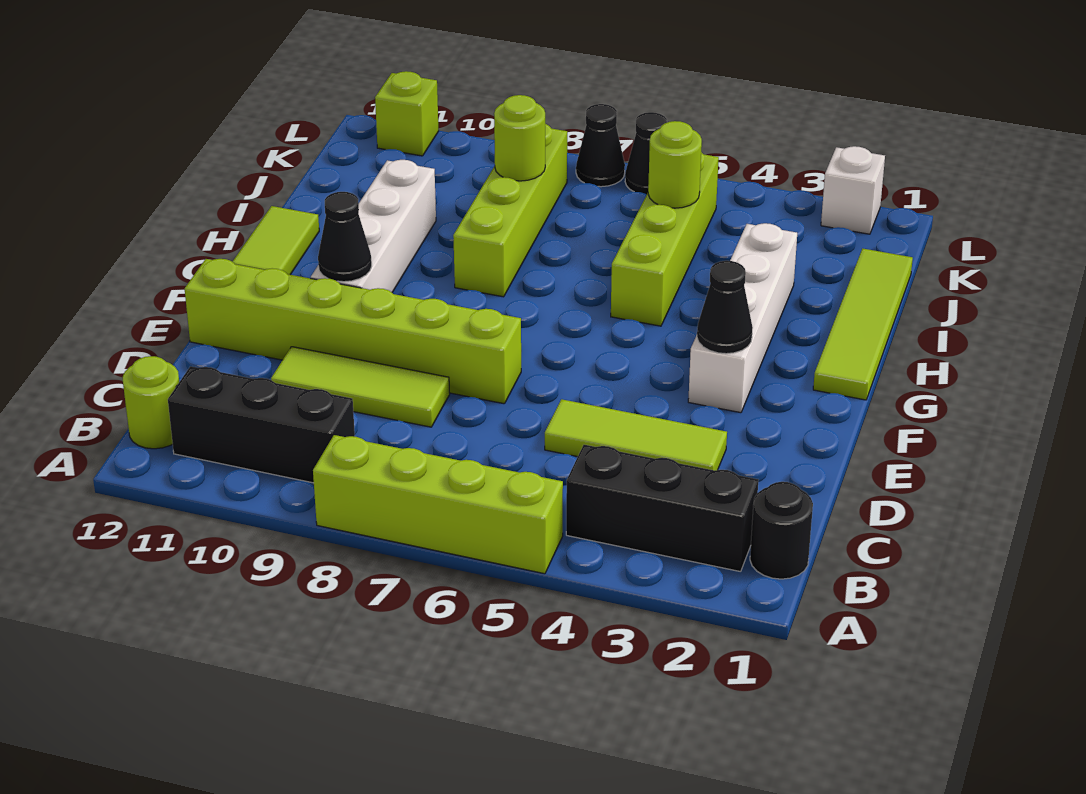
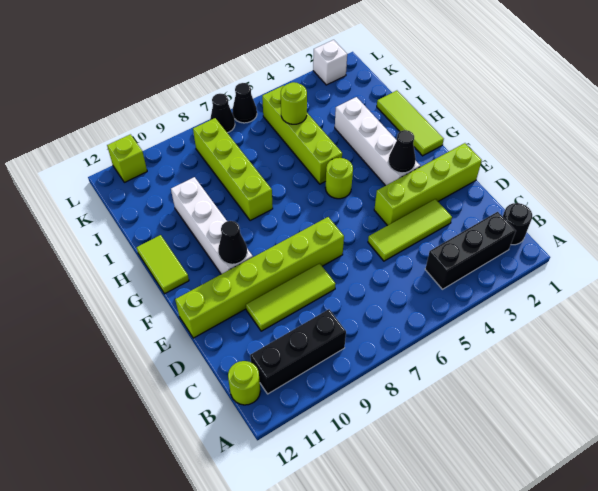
lime 1x4 brick [313,435,563,574] -> lime 1x4 brick moved to [374,143,482,226]
lime 1x4 tile [813,248,913,400] -> lime 1x3 tile [377,91,444,156]
lime 1x1 round brick [494,95,545,181] -> lime 1x1 round brick moved to [325,158,353,199]

